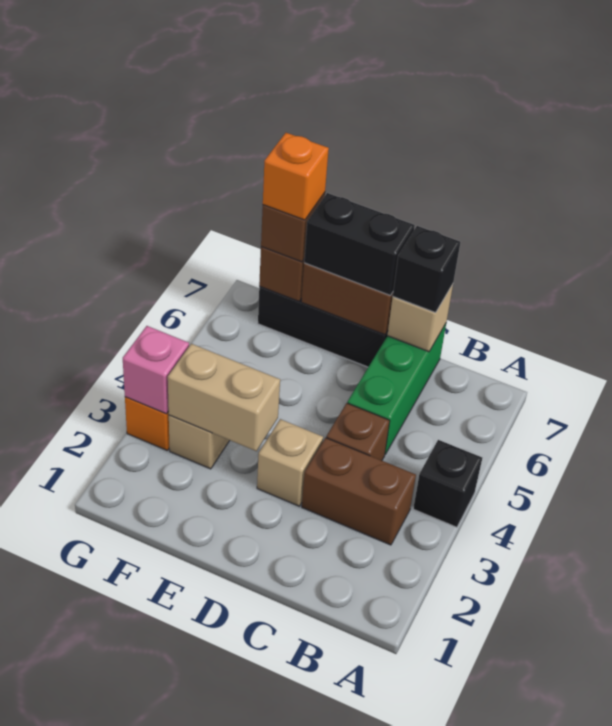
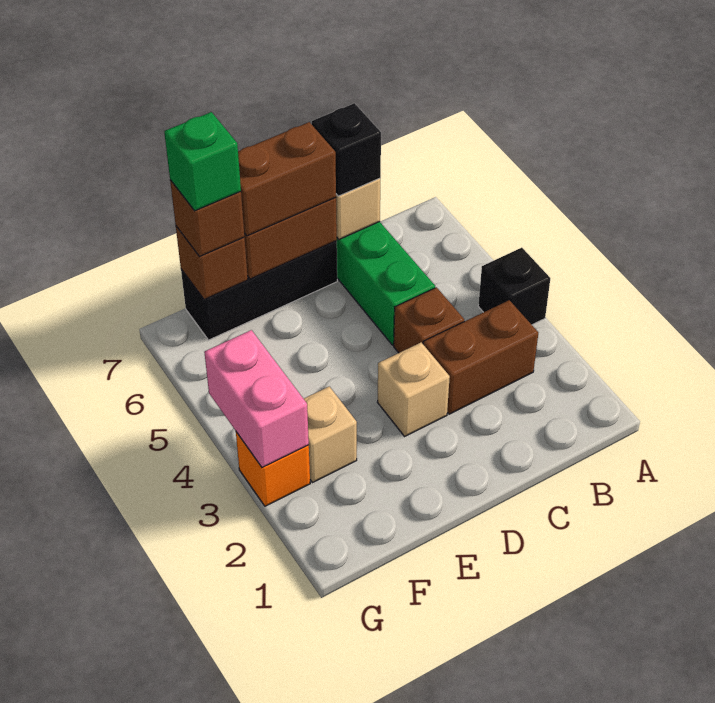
black 1x2 brick [304,193,415,295] -> brown 1x2 brick [238,122,336,236]
tan 1x2 brick [168,344,280,451] -> none
orange 1x1 brick [263,133,329,220] -> green 1x1 brick [164,112,241,211]
pink 1x1 brick [123,326,189,414] -> pink 1x2 brick [204,330,309,467]

